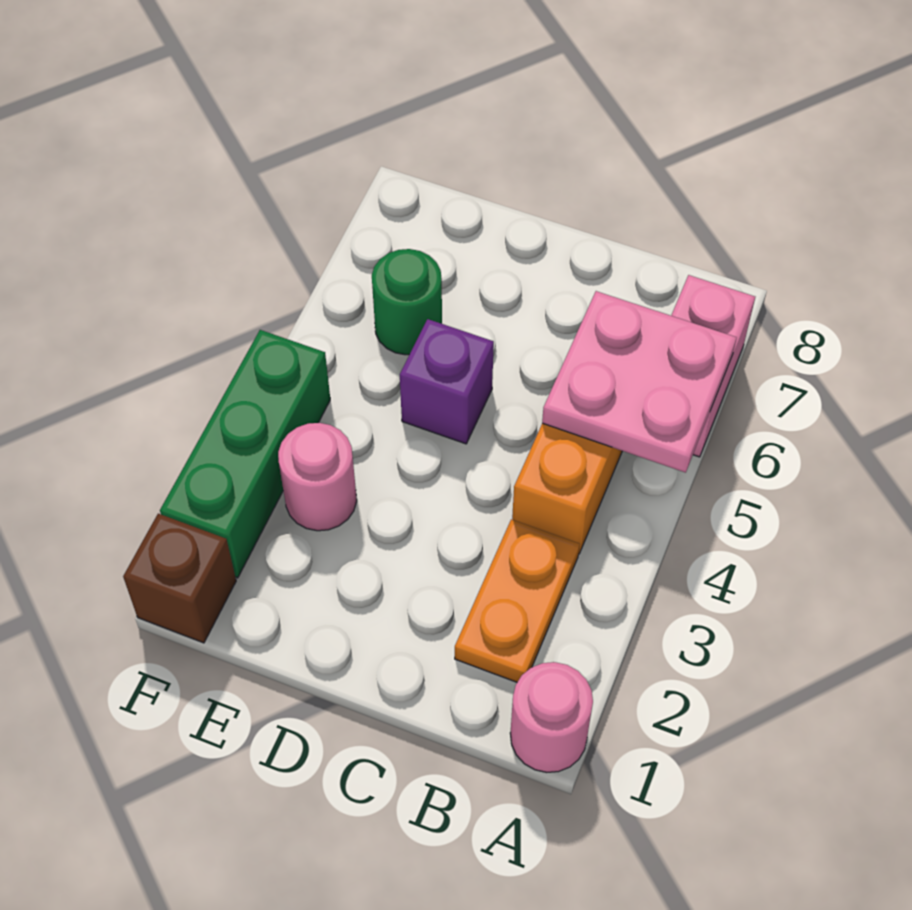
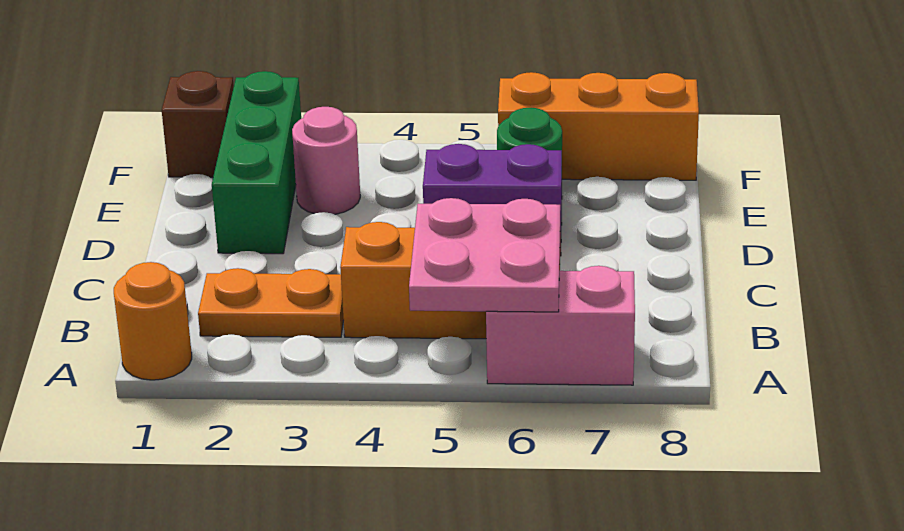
pink 1x1 round brick [510,662,593,772] -> orange 1x1 round brick [114,262,192,380]
purple 1x1 brick [400,319,494,444] -> purple 1x2 brick [423,144,562,256]
green 1x3 brick [160,330,330,578] -> green 1x3 brick turned to [212,71,301,254]
none -> orange 1x3 brick [498,72,699,180]

